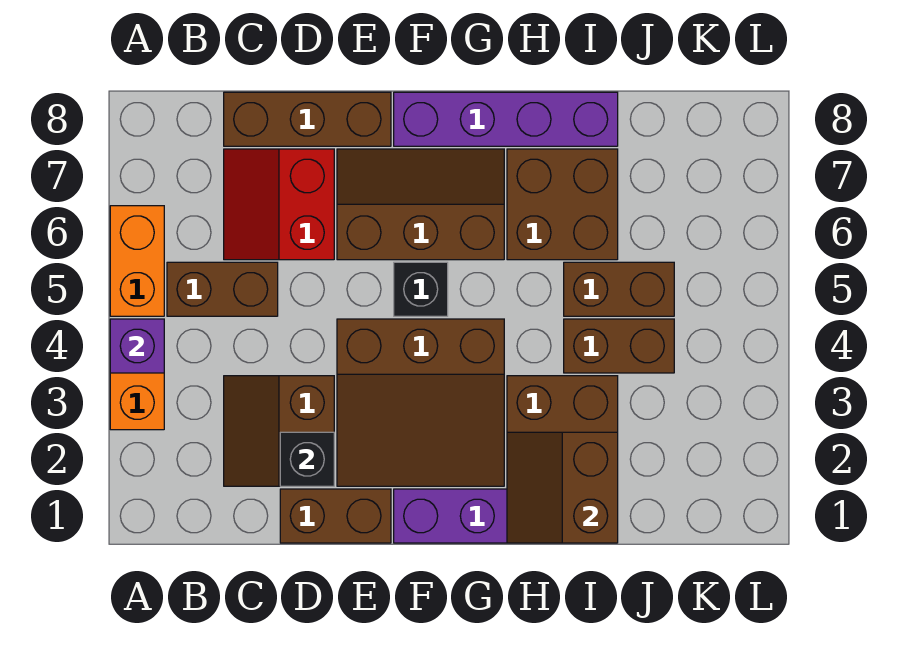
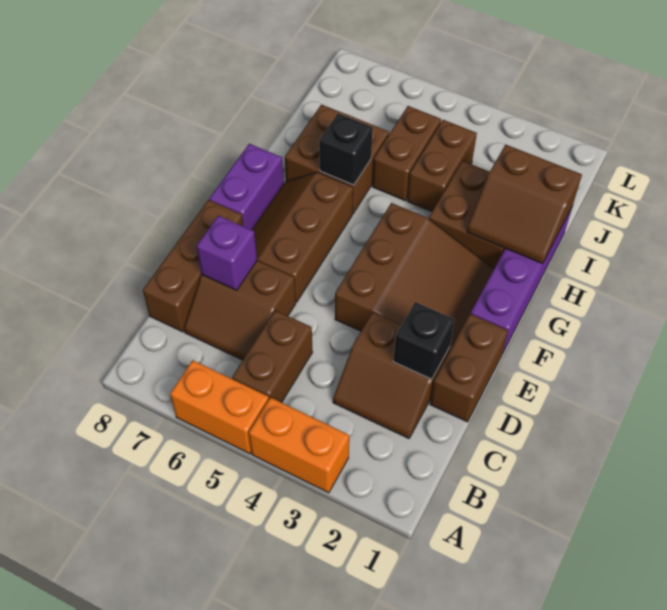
purple 1x1 brick [110,319,164,373] -> purple 1x1 brick moved to [197,216,257,290]
red 2x2 slope [224,149,334,260] -> brown 2x2 slope [184,261,296,360]
black 1x1 brick [394,262,448,316] -> black 1x1 brick moved to [319,113,373,185]
purple 1x4 brick [394,92,618,146] -> purple 1x2 brick [209,144,284,230]

